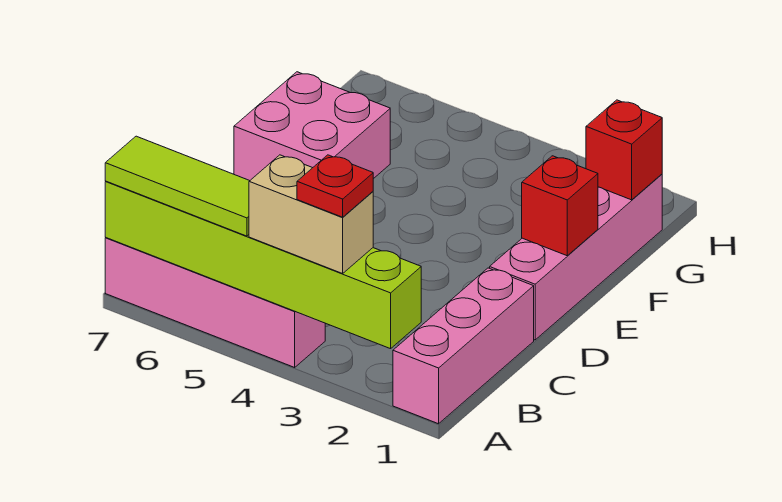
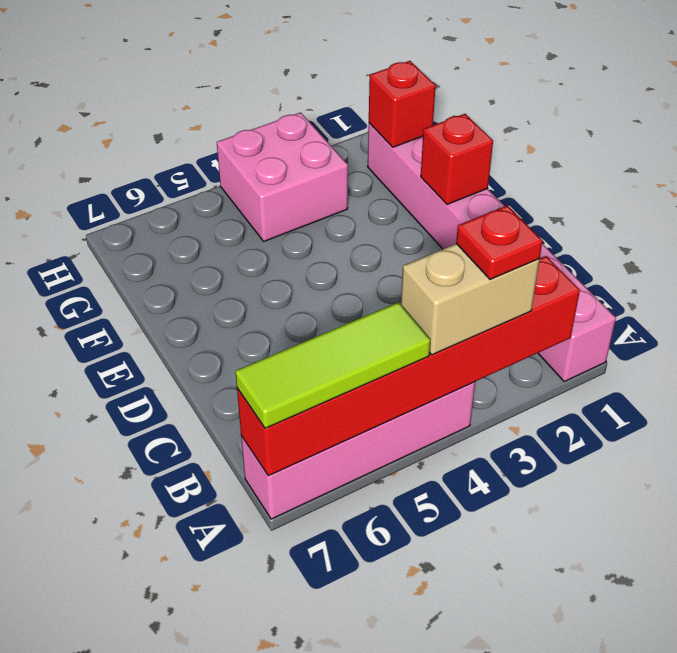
lime 1x6 brick [105,181,421,349] -> red 1x6 brick [237,256,580,476]
pink 2x2 brick [234,72,390,181] -> pink 2x2 brick moved to [217,112,348,241]

